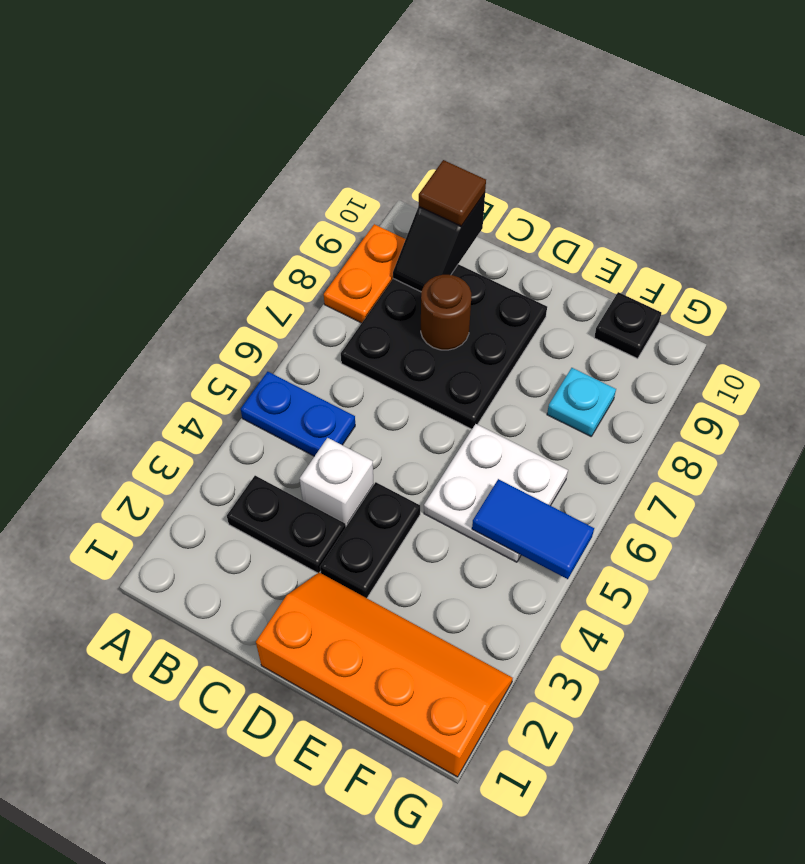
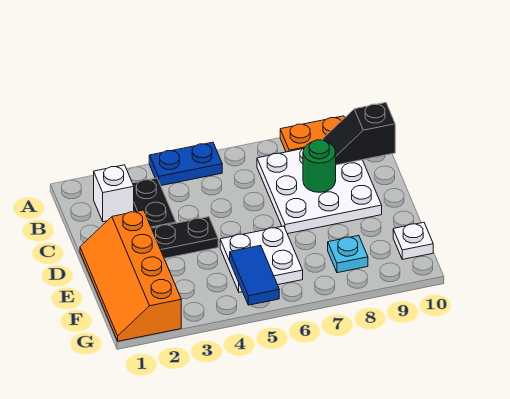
blue 1x2 plate [241,372,355,456] -> blue 1x2 plate turned to [149,142,222,186]
black 3x3 plate [341,264,547,429] -> white 3x3 plate [257,148,382,234]
brown 1x1 tile [419,160,486,226] -> none
white 1x1 brick [300,438,374,526] -> white 1x1 brick moved to [94,165,134,222]
brown 1x1 round brick [421,275,471,350] -> green 1x1 round brick [303,140,336,192]
orange 2x4 slope [256,573,513,777] -> orange 2x4 slope turned to [80,210,181,341]
black 1x1 plate [594,292,661,359] -> white 1x1 plate [393,222,433,259]

